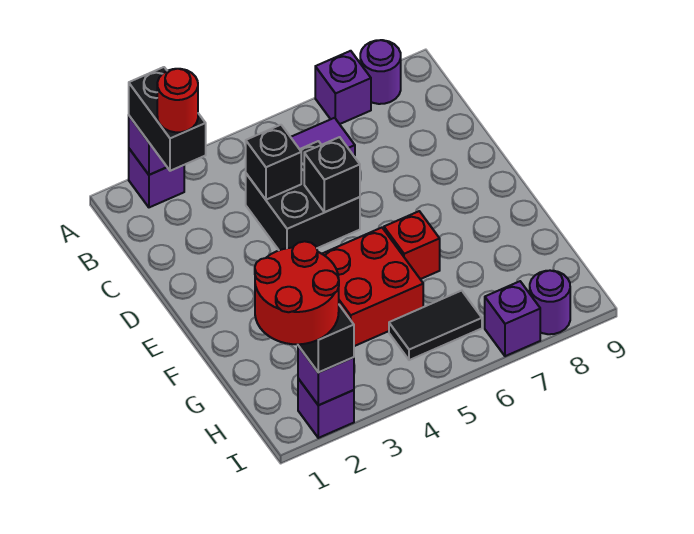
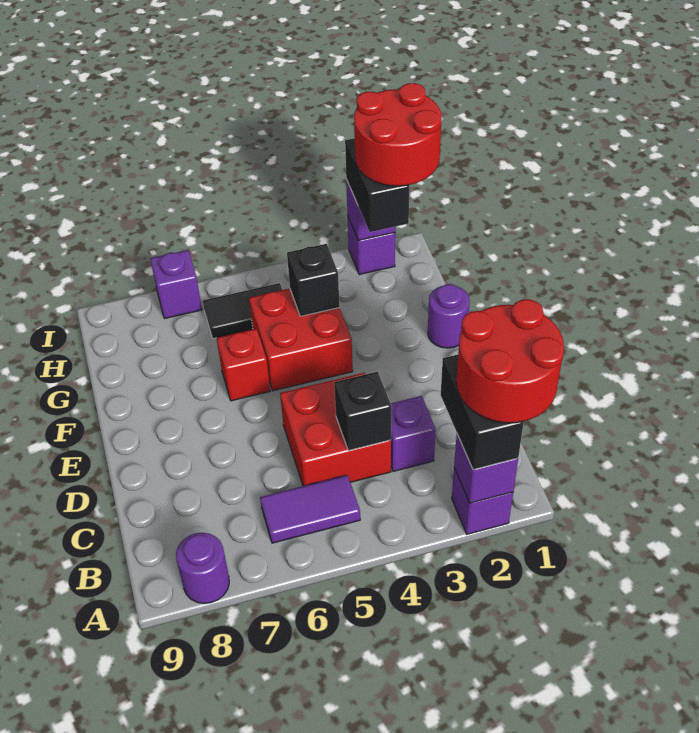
purple 1x1 brick [315,51,371,124] -> purple 1x1 brick moved to [391,396,436,471]
red 1x1 round brick [157,69,198,132] -> red 2x2 round brick [456,299,564,423]
black 2x2 brick [246,141,360,250] -> red 2x2 brick [280,373,391,486]
black 1x1 brick [304,137,360,212] -> black 1x1 brick moved to [287,244,340,316]
purple 1x1 round brick [530,271,570,334] -> purple 1x1 round brick moved to [428,284,470,348]

